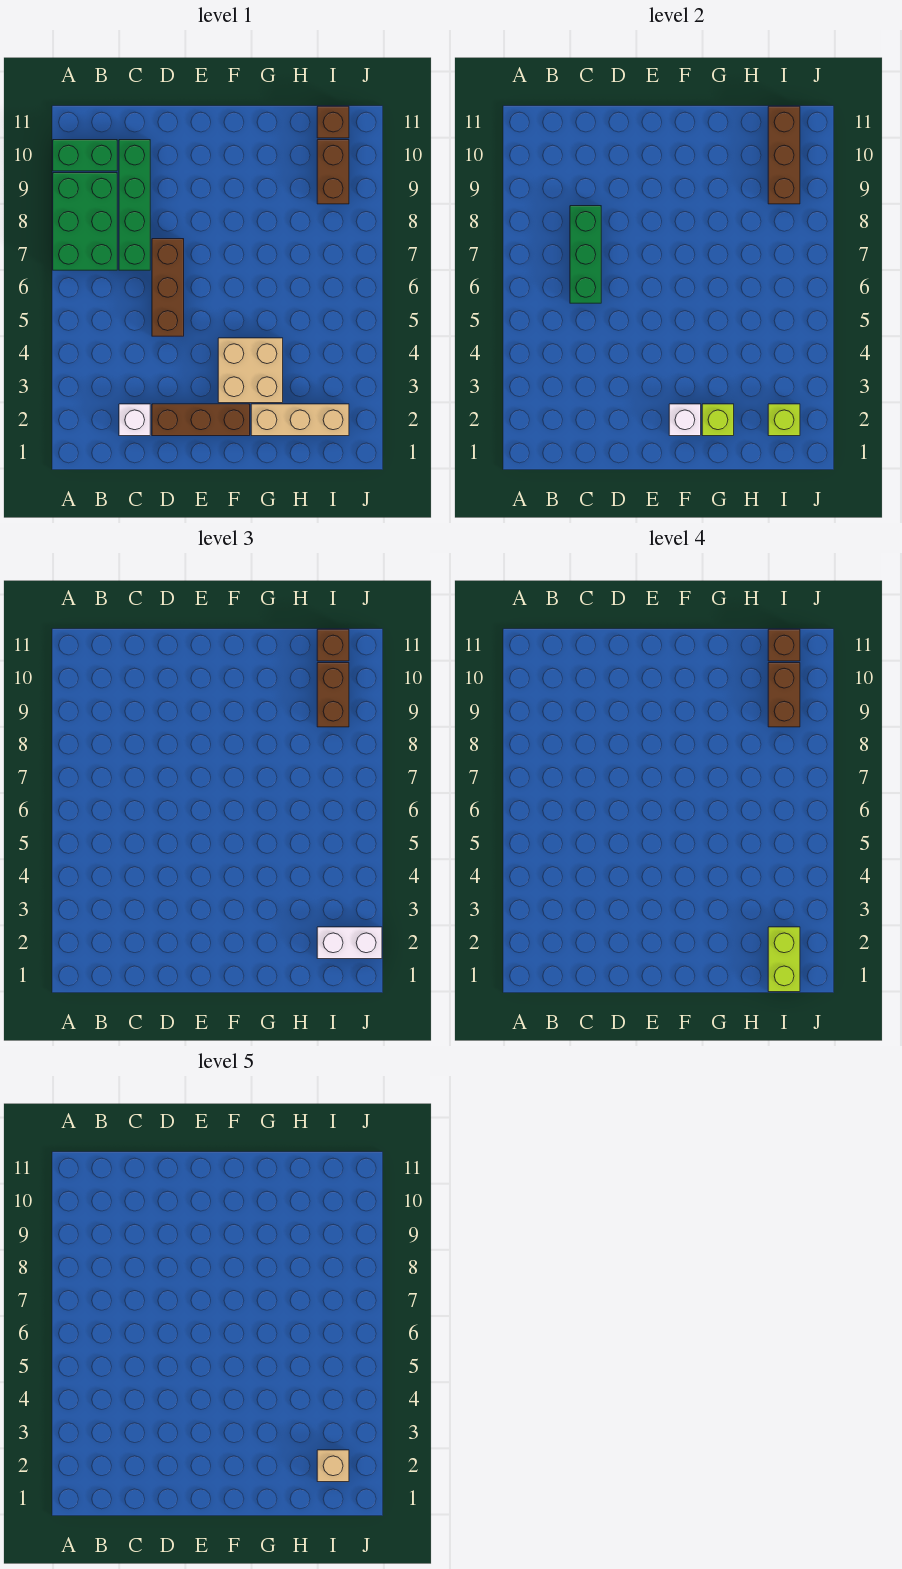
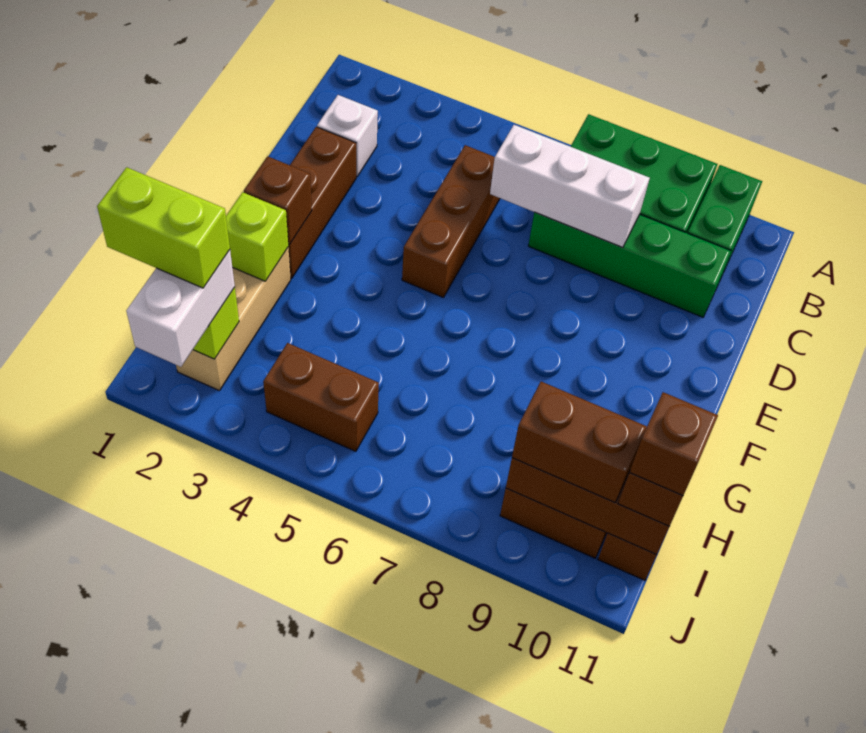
green 1x3 brick [570,206,601,303] -> white 1x3 brick [490,125,650,248]
brown 1x3 brick [152,239,184,336] -> brown 1x3 brick turned to [402,145,500,298]
white 1x1 brick [669,404,701,436] -> brown 1x1 brick [244,156,312,245]
tan 2x2 brick [218,338,283,403] -> none
tan 1x1 brick [317,1450,349,1482] -> none
brown 1x2 brick [768,663,800,727] -> brown 1x2 brick moved to [263,343,379,451]

